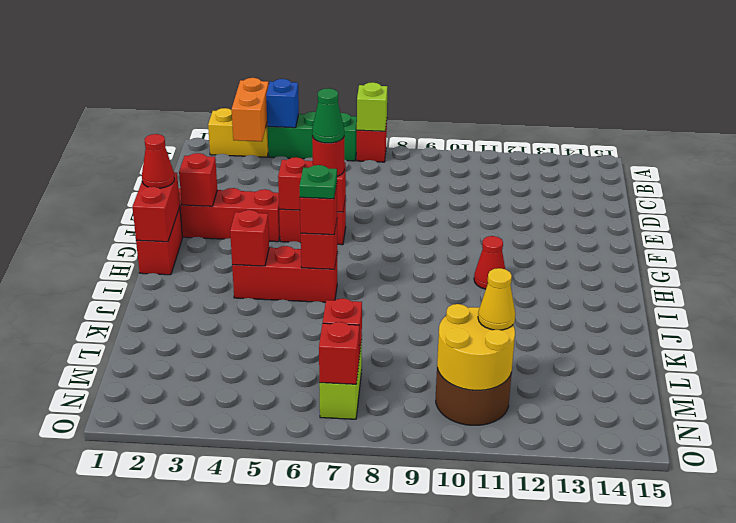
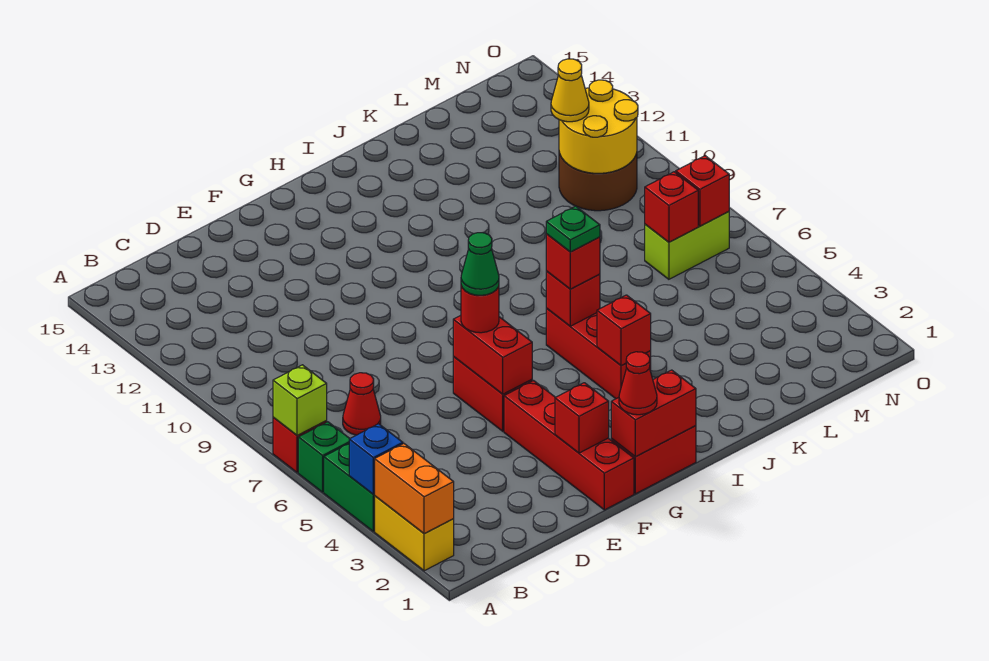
orange 1x2 brick [232,78,269,141] -> orange 1x2 brick turned to [375,444,454,534]
red 1x1 cone [474,236,505,289] -> red 1x1 cone moved to [343,373,381,435]

